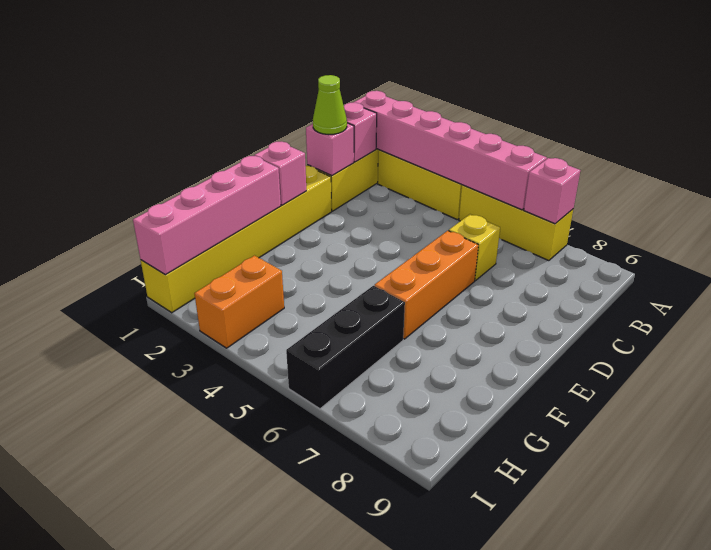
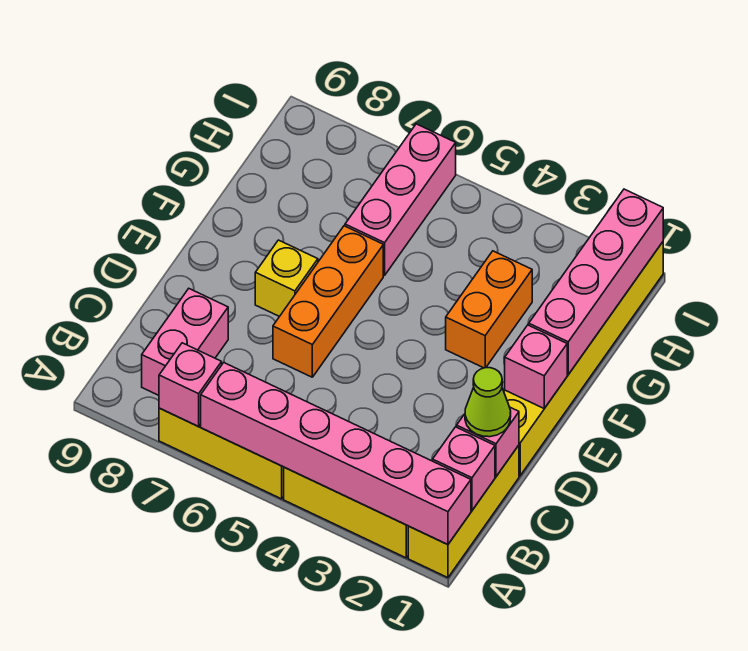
none -> pink 1x2 brick [142,289,228,395]
yellow 1x1 brick [449,214,500,281] -> yellow 1x1 brick moved to [255,240,318,317]
black 1x3 brick [286,286,405,409] -> pink 1x3 brick [345,124,456,275]
orange 1x2 brick [194,256,284,348] -> orange 1x2 brick moved to [446,251,532,368]

